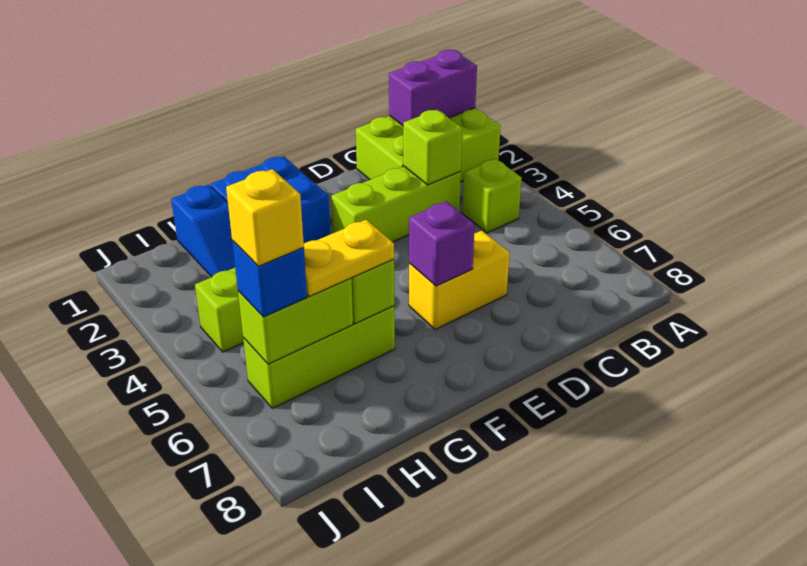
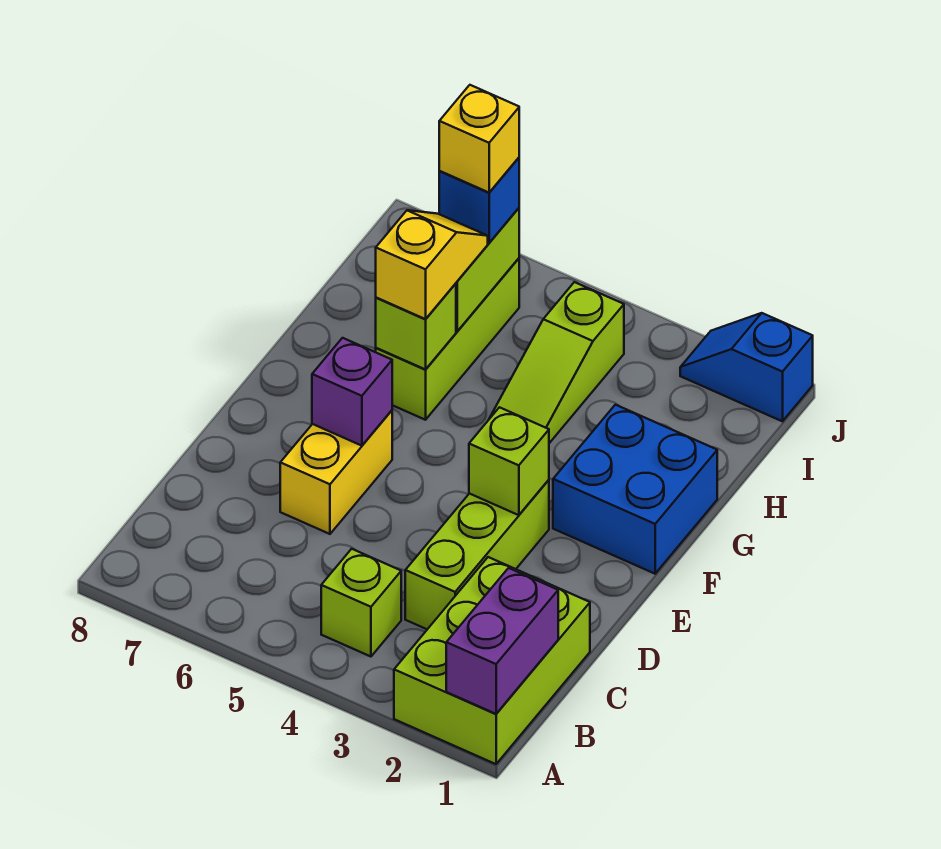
lime 1x1 brick [403,110,462,185] -> lime 1x1 brick moved to [469,407,549,515]
yellow 1x2 plate [304,220,394,297] -> yellow 1x2 slope [376,210,488,319]
blue 1x2 slope [171,184,235,277] -> blue 1x2 slope moved to [680,313,813,421]

